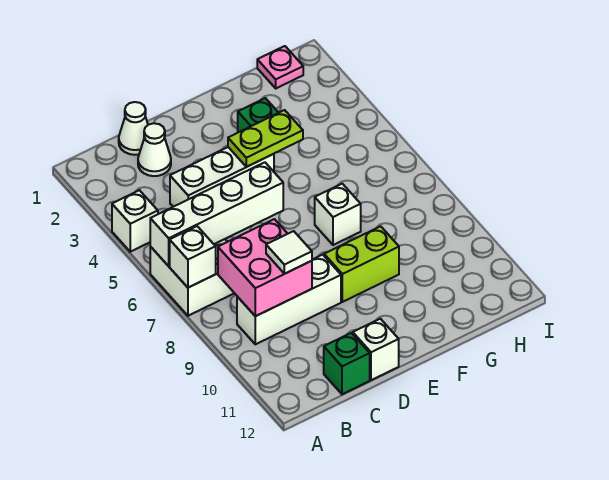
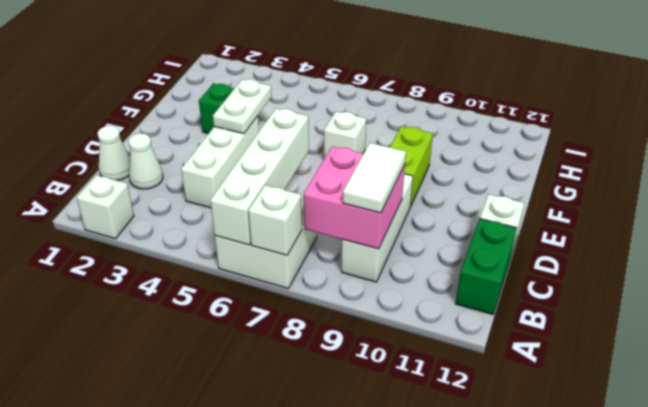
white 1x1 brick [112,190,158,252] -> white 1x1 brick moved to [77,175,134,239]
white 1x1 tile [266,231,312,274] -> white 1x2 tile [343,143,406,213]
green 1x1 brick [324,333,370,394] -> green 1x2 brick [456,219,517,314]
lime 1x2 plate [228,110,303,167] -> white 1x2 plate [213,79,272,134]
pink 1x1 plate [257,46,303,88] -> none

